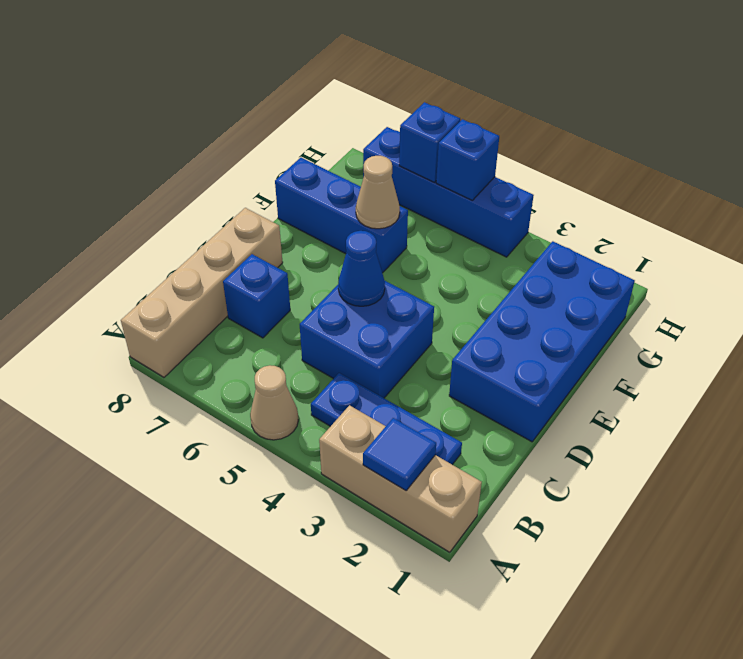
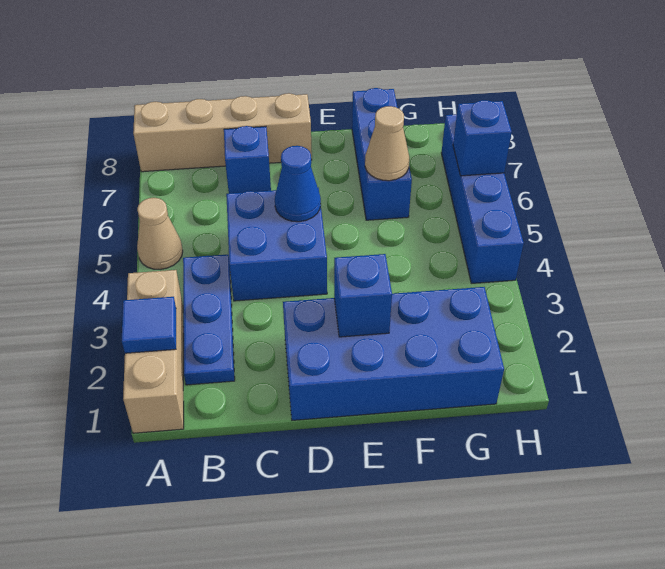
blue 1x1 brick [436,119,499,200] -> blue 1x1 brick moved to [334,254,392,337]

